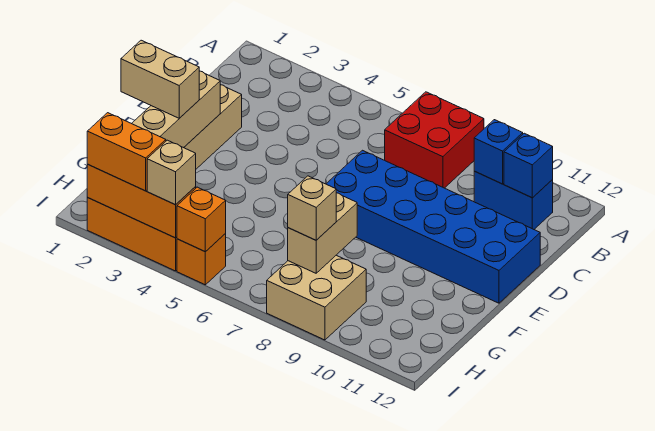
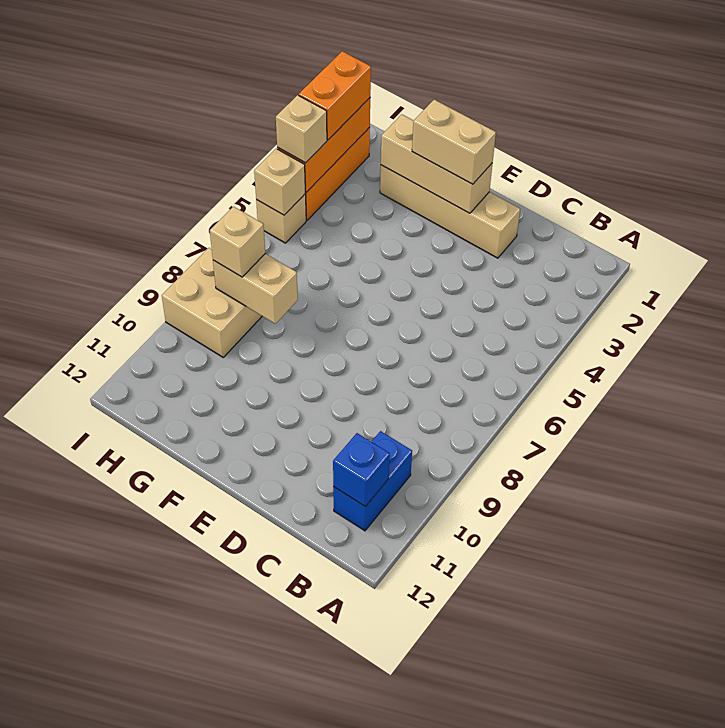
red 2x2 brick [385,92,484,188] -> none
blue 1x1 brick [474,120,523,184] -> none
blue 2x6 brick [327,150,540,303] -> none
tan 1x2 brick [121,40,199,118] -> tan 1x2 brick turned to [412,100,496,184]
orange 1x1 brick [177,234,226,285] -> tan 1x1 brick [256,194,306,243]
orange 1x1 brick [177,187,226,252] -> tan 1x1 brick [254,149,305,215]

